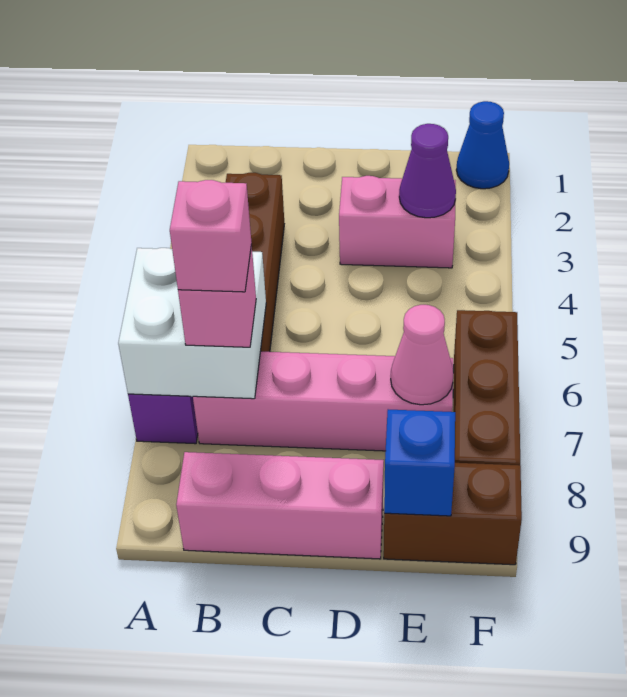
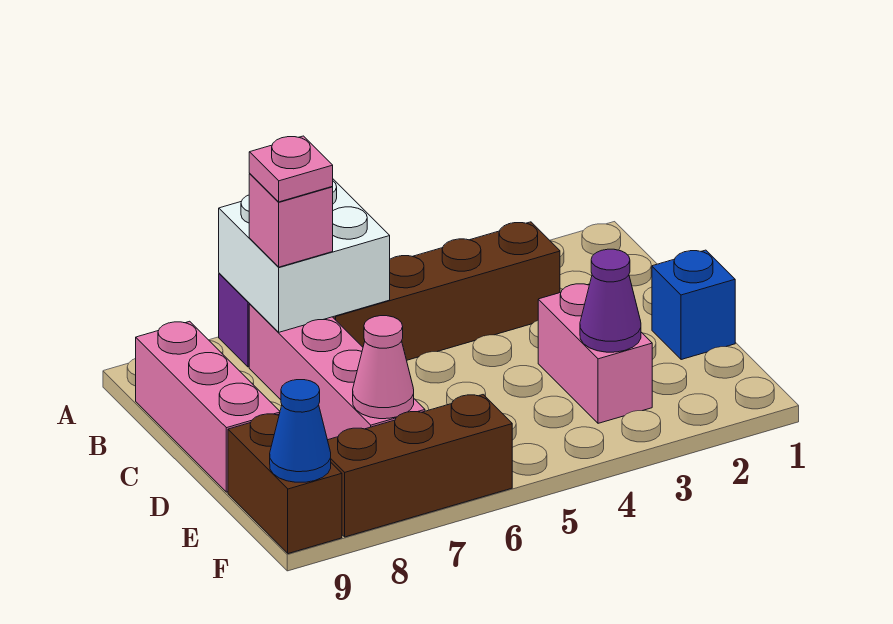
pink 1x1 brick [170,180,252,292] -> pink 1x1 plate [249,136,333,202]
blue 1x1 brick [384,409,455,516] -> blue 1x1 brick moved to [652,250,735,360]
blue 1x1 cone [457,101,509,189] -> blue 1x1 cone moved to [270,380,331,482]

